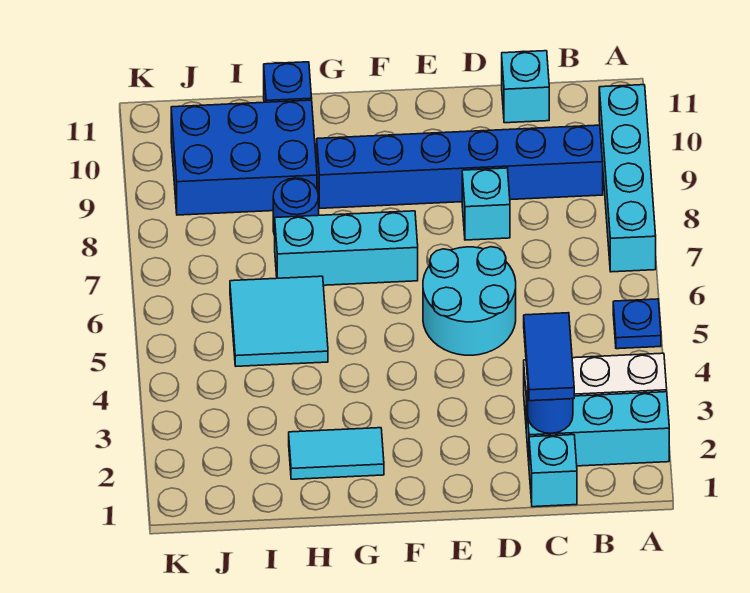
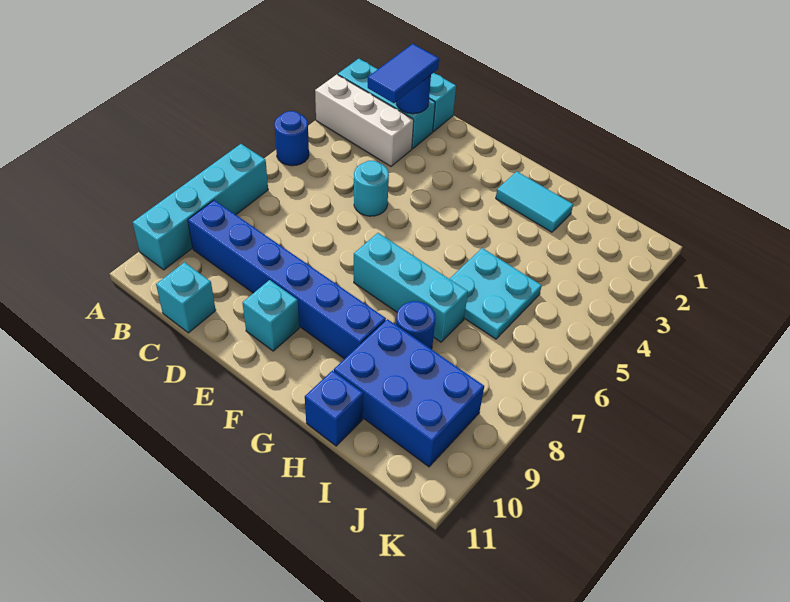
blue 1x1 plate [613,299,661,349] -> blue 1x1 round brick [274,111,309,166]
cyan 2x2 round brick [423,247,516,355] -> cyan 1x1 round brick [354,161,389,216]
cyan 1x1 brick [462,168,510,240] -> cyan 1x1 brick moved to [243,280,299,351]
cyan 2x2 tile [230,276,328,366] -> cyan 2x2 plate [450,248,542,339]

